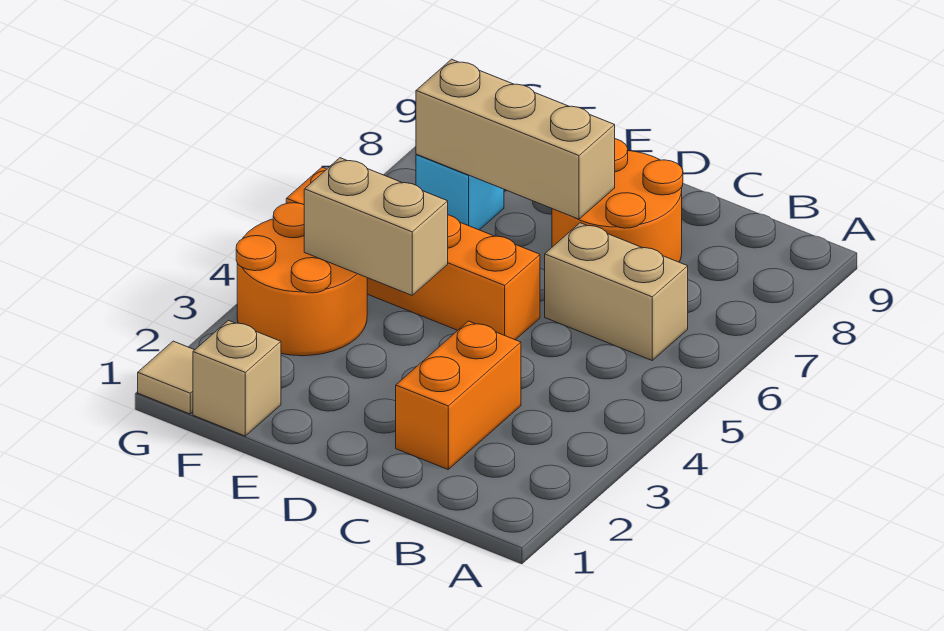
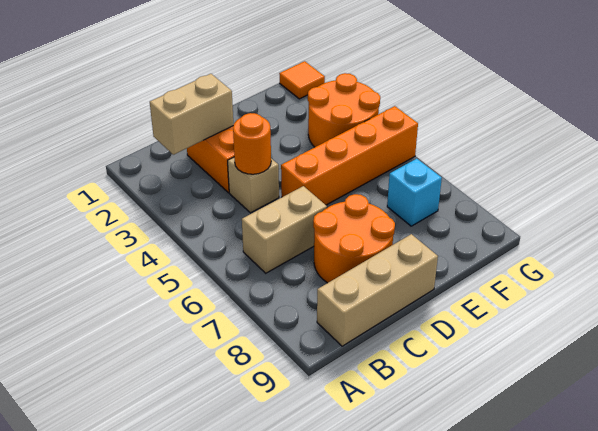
none -> orange 1x1 round brick [233,113,271,174]
tan 1x3 brick [416,59,615,219] -> tan 1x3 brick moved to [317,234,438,346]
tan 1x2 brick [304,158,448,295] -> tan 1x2 brick moved to [150,74,234,155]
tan 1x1 brick [193,320,281,436] -> tan 1x1 brick moved to [228,157,279,213]
tan 1x1 tile [138,341,194,414] -> orange 1x1 tile [279,61,325,99]

